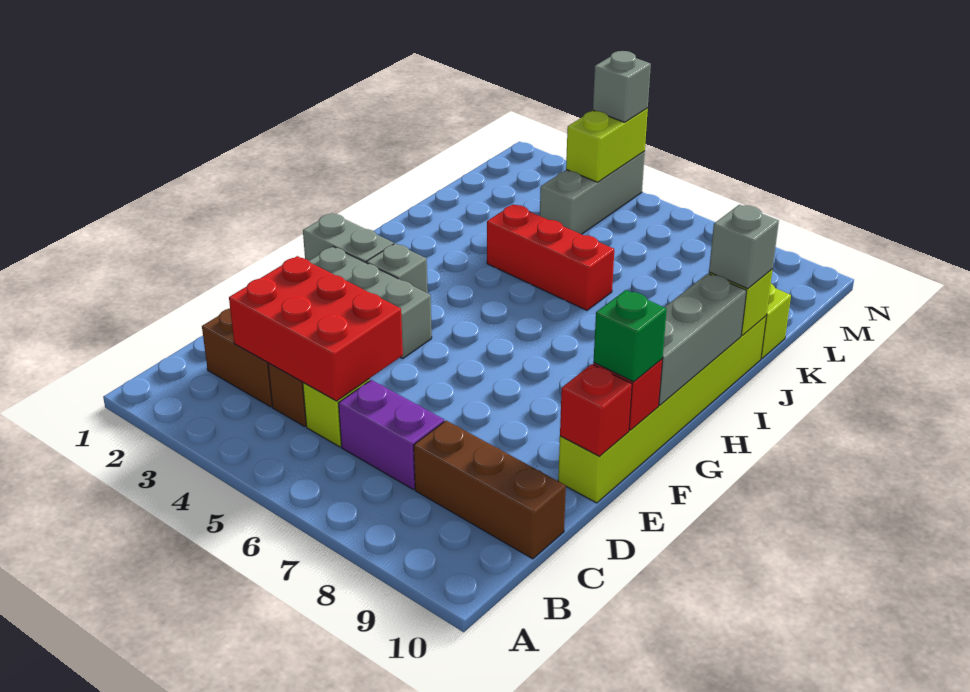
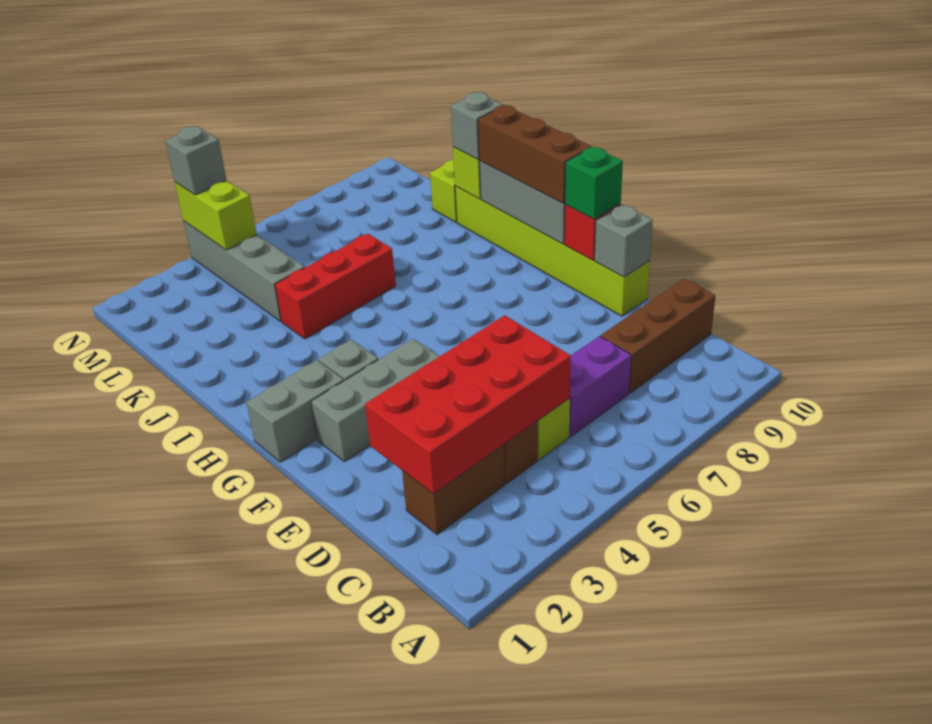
red 2x3 brick [229,256,403,401] -> red 2x4 brick [365,315,571,494]
red 1x1 brick [560,364,632,456] -> grey 1x1 brick [594,205,653,277]
none -> brown 1x3 brick [478,105,591,203]
grey 1x3 brick [540,151,645,234] -> grey 1x4 brick [184,221,305,321]

